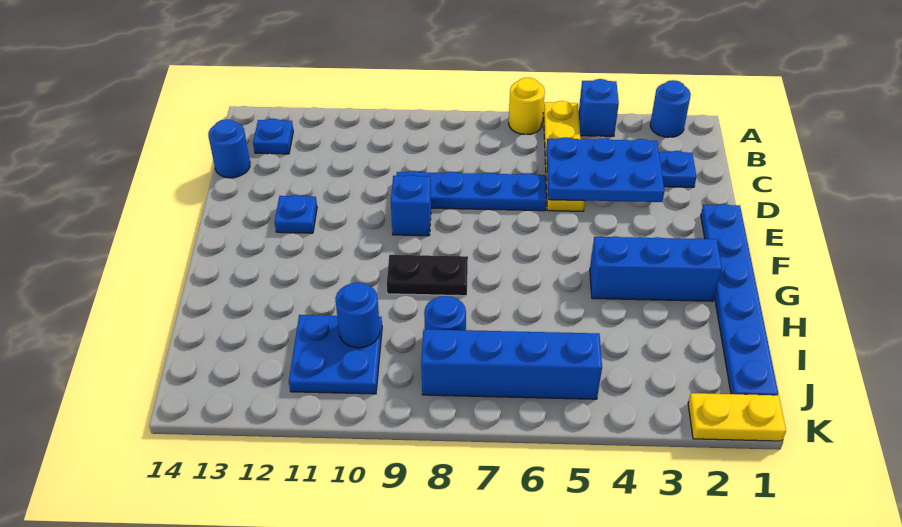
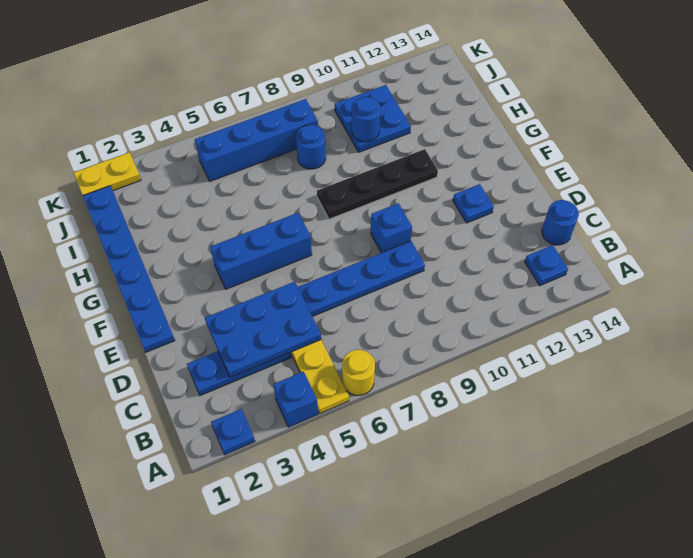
blue 1x1 round brick [650,80,691,137] -> blue 1x1 plate [211,409,255,455]
blue 1x3 brick [590,236,722,301] -> blue 1x3 brick moved to [210,213,312,289]
black 1x2 plate [387,254,468,296] -> black 1x4 plate [317,149,438,219]

